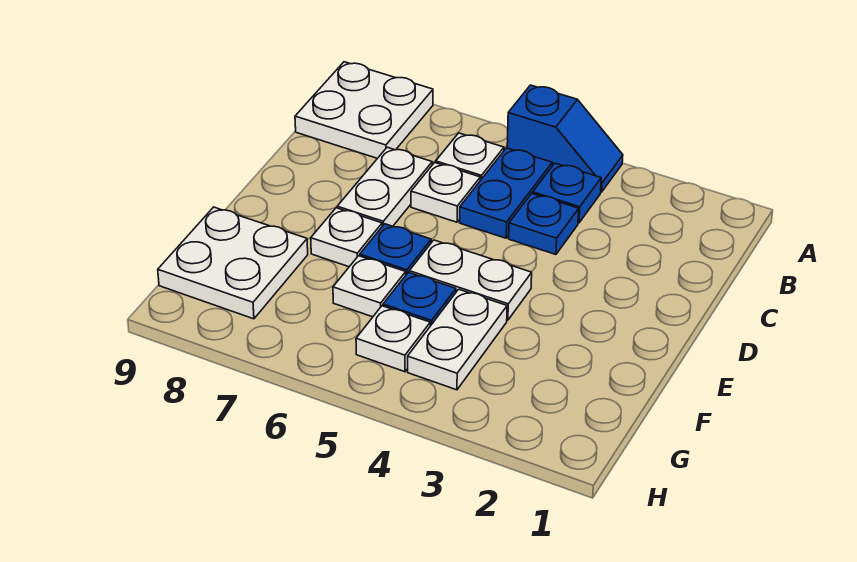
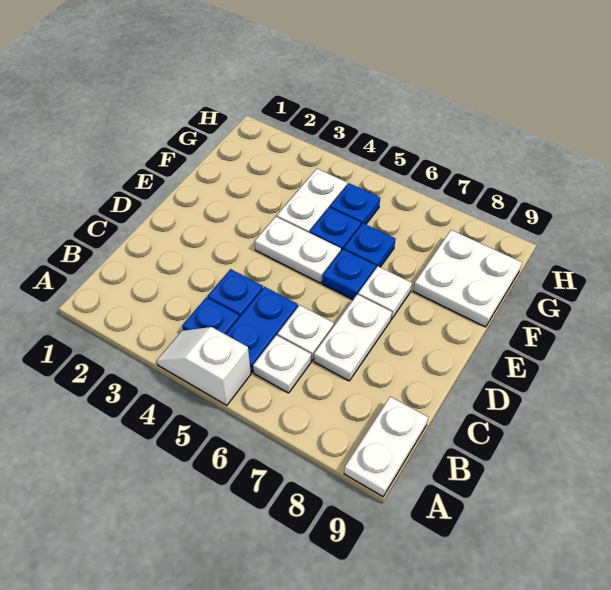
blue 1x2 slope [507,85,623,192] -> white 1x2 slope [157,327,251,405]
white 2x2 plate [295,62,433,158] -> white 1x2 plate [344,397,428,497]
white 1x1 plate [333,256,406,317] -> blue 1x1 plate [344,223,395,268]
white 1x1 plate [356,306,430,372] -> blue 1x1 plate [330,183,380,225]

